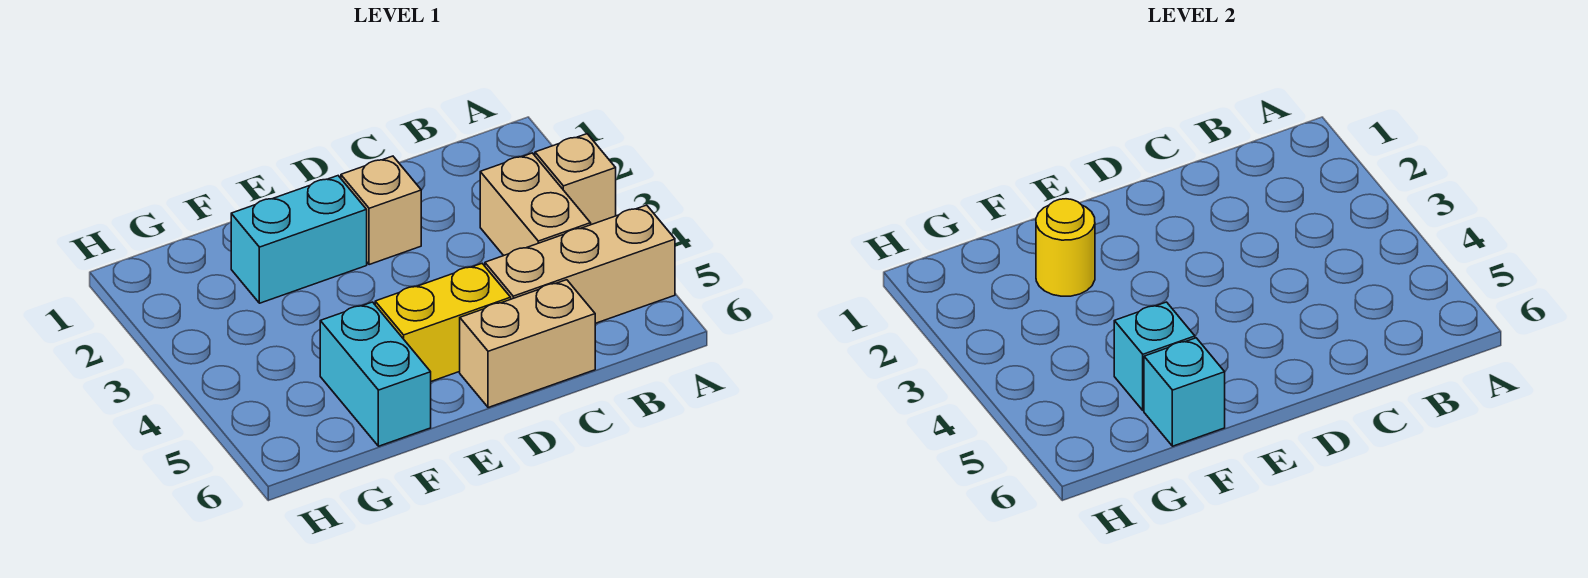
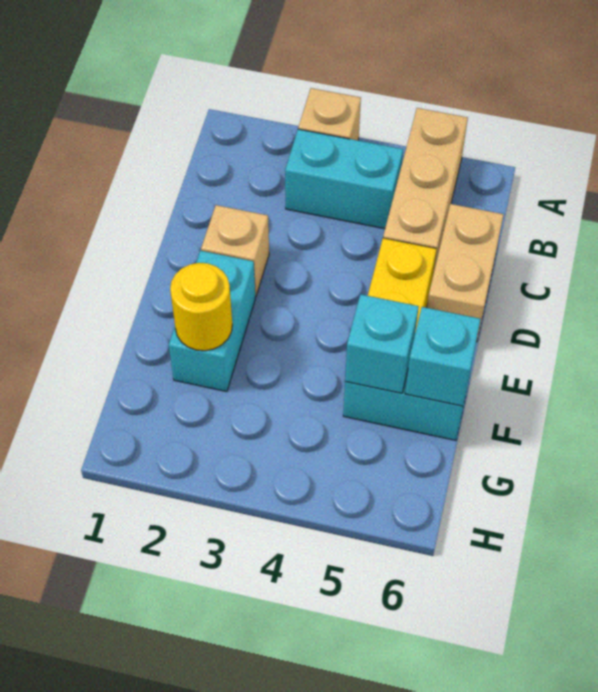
tan 1x2 brick [480,153,591,256] -> cyan 1x2 brick [285,129,403,229]

